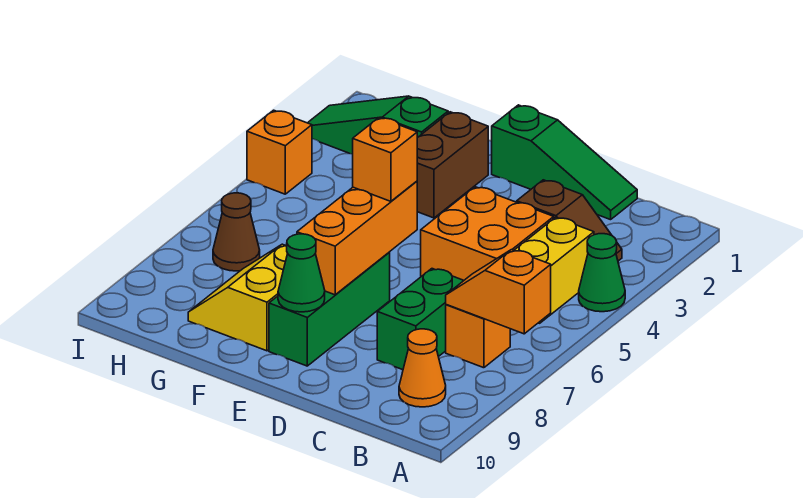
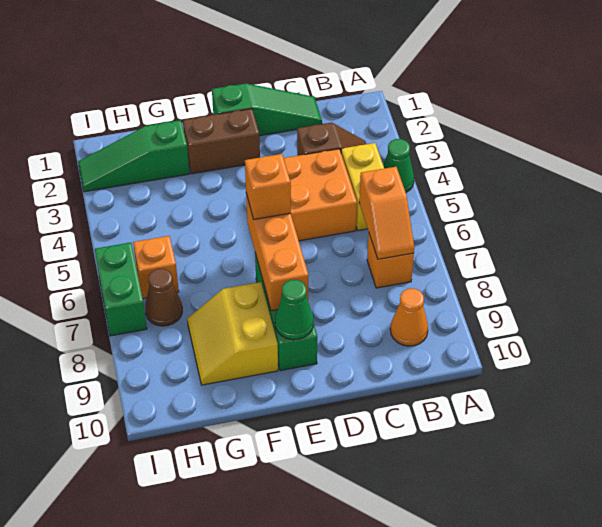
orange 1x2 slope [446,250,551,334] -> orange 1x2 slope turned to [359,167,414,259]
green 1x2 brick [377,269,464,370] -> green 1x2 brick moved to [95,242,147,336]
brown 1x2 brick [417,112,488,218] -> brown 1x2 brick turned to [183,109,260,174]
orange 1x1 brick [247,110,312,194] -> orange 1x1 brick moved to [133,236,179,299]

